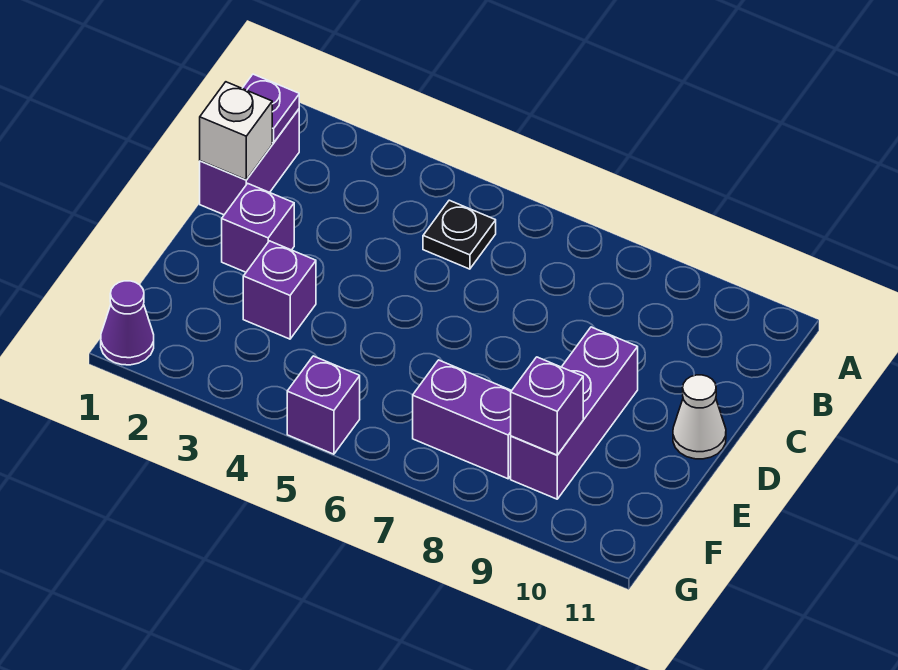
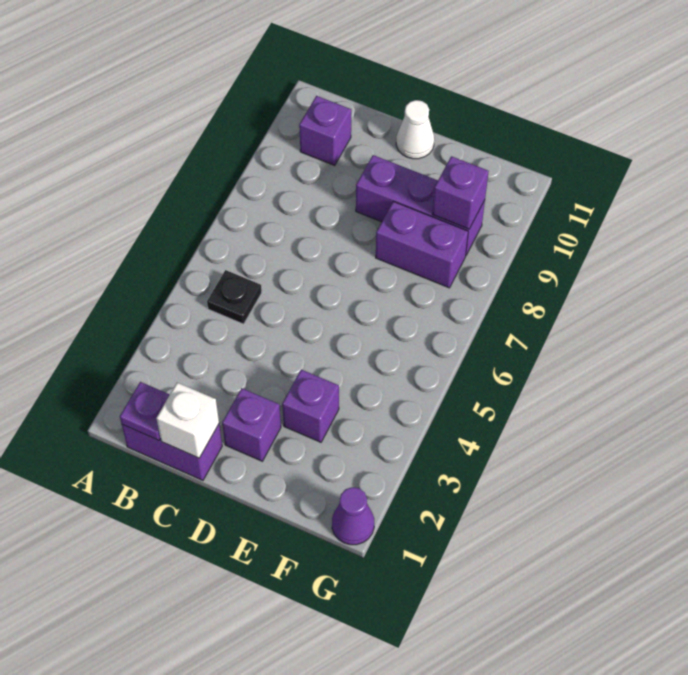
purple 1x2 brick [413,360,512,479] -> purple 1x2 brick turned to [376,201,468,288]
purple 1x1 brick [287,356,360,454] -> purple 1x1 brick moved to [299,96,351,165]

